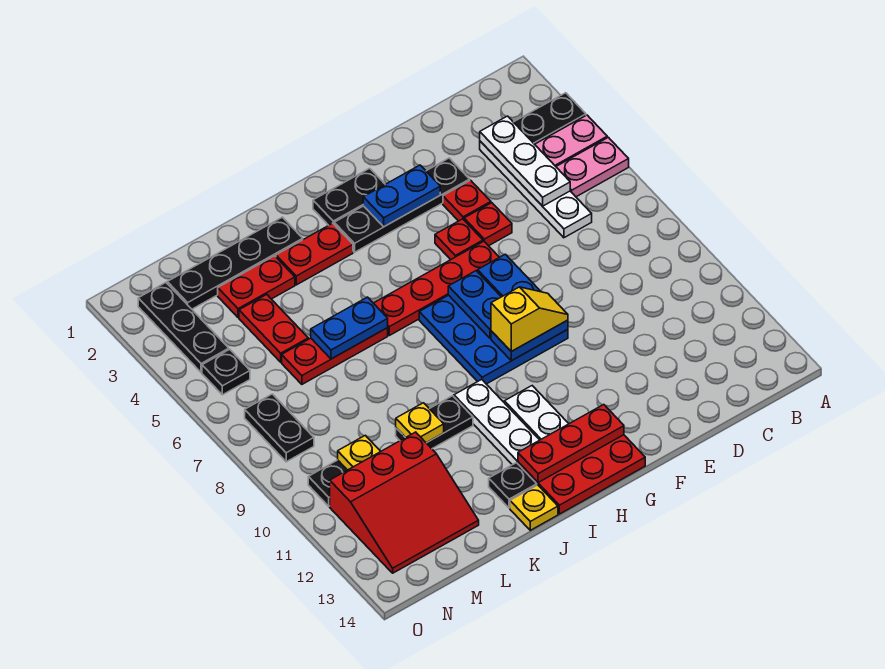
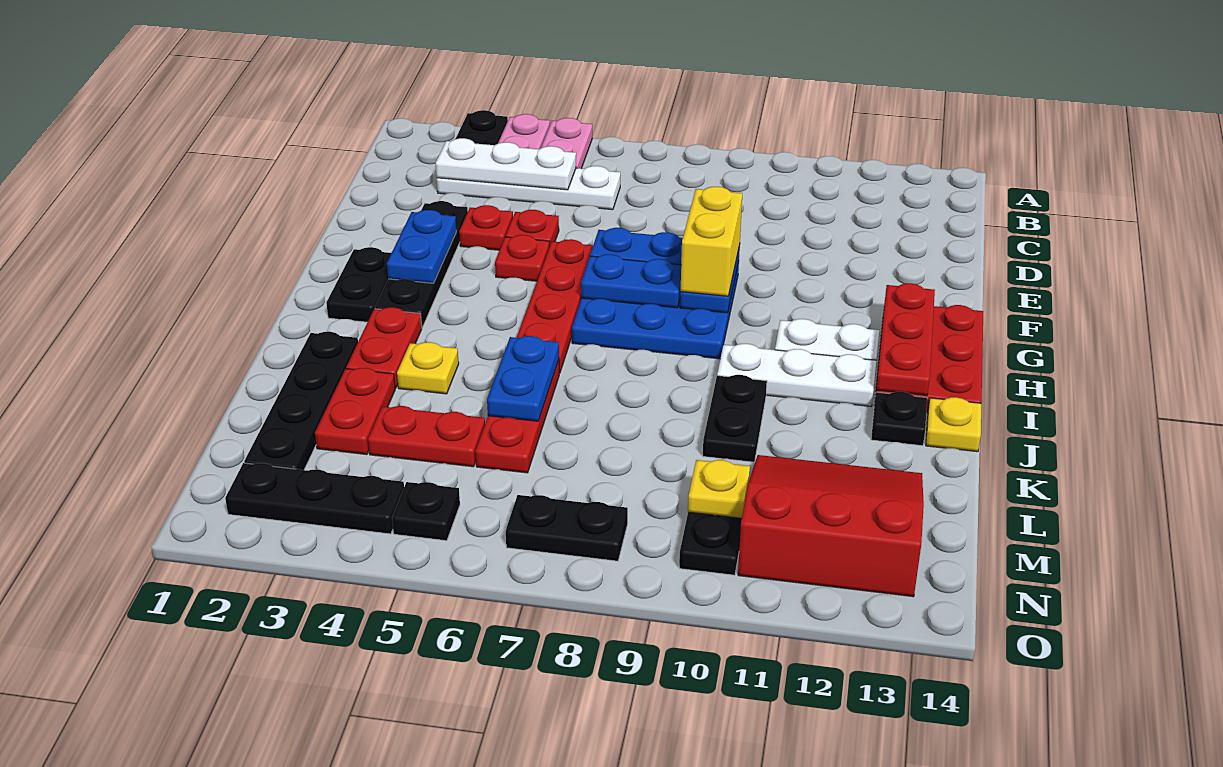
yellow 1x2 slope [491,287,568,351] -> yellow 1x2 brick [681,187,742,296]
yellow 1x1 plate [396,403,444,443] -> yellow 1x1 plate moved to [397,342,459,394]
red 3x3 slope [330,432,479,573] -> red 3x3 slope turned to [738,455,924,597]

